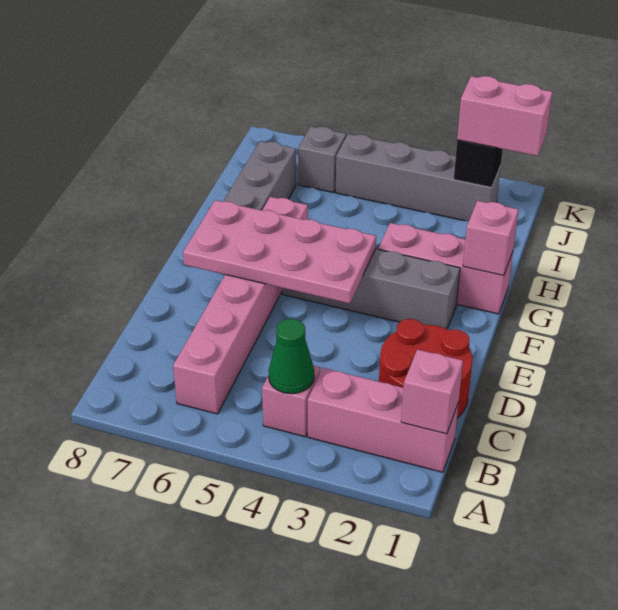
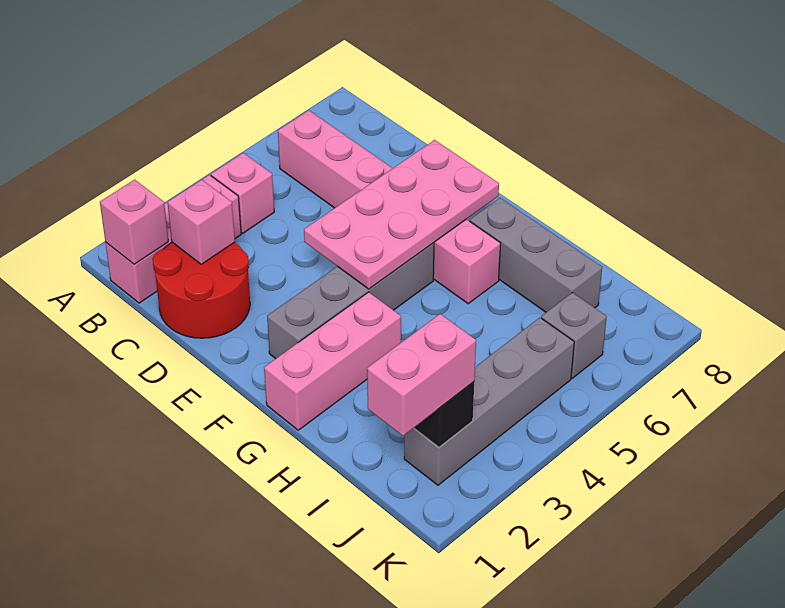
green 1x1 cone [268,319,314,394] -> none
pink 1x1 brick [463,201,519,275] -> pink 1x1 brick moved to [167,180,235,264]

